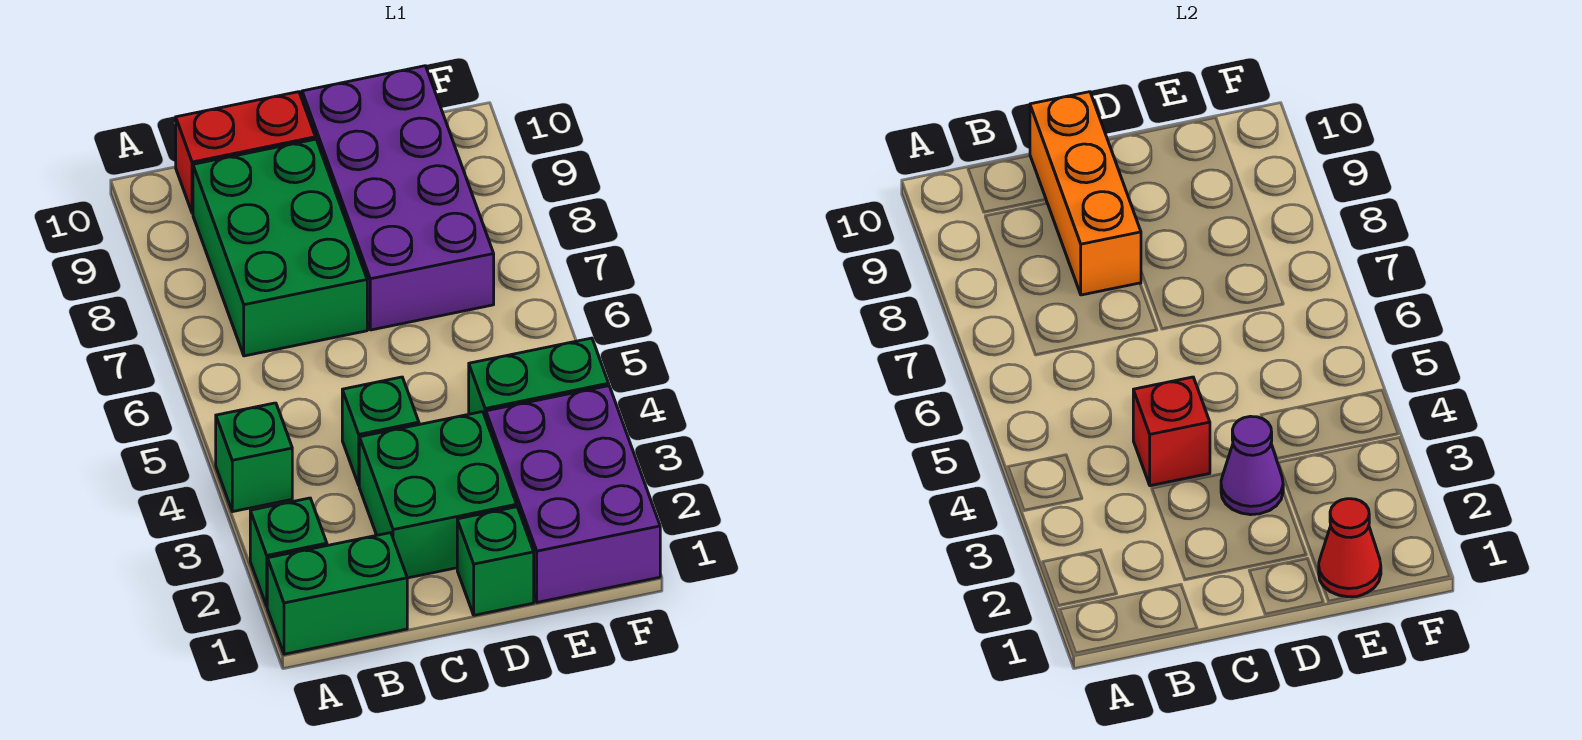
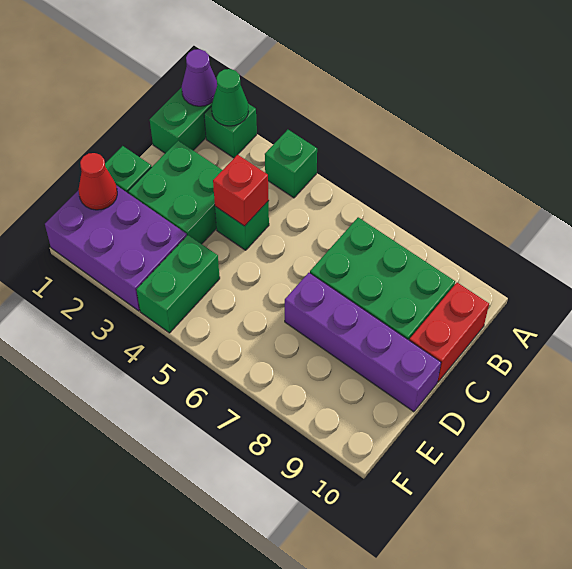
none -> green 1x1 cone [211,69,248,126]
orange 1x3 brick [1030,92,1141,295] -> none
purple 1x1 cone [1221,416,1283,515] -> purple 1x1 cone moved to [182,49,217,106]
purple 2x4 brick [302,66,494,330] -> purple 1x4 brick [285,273,441,412]

